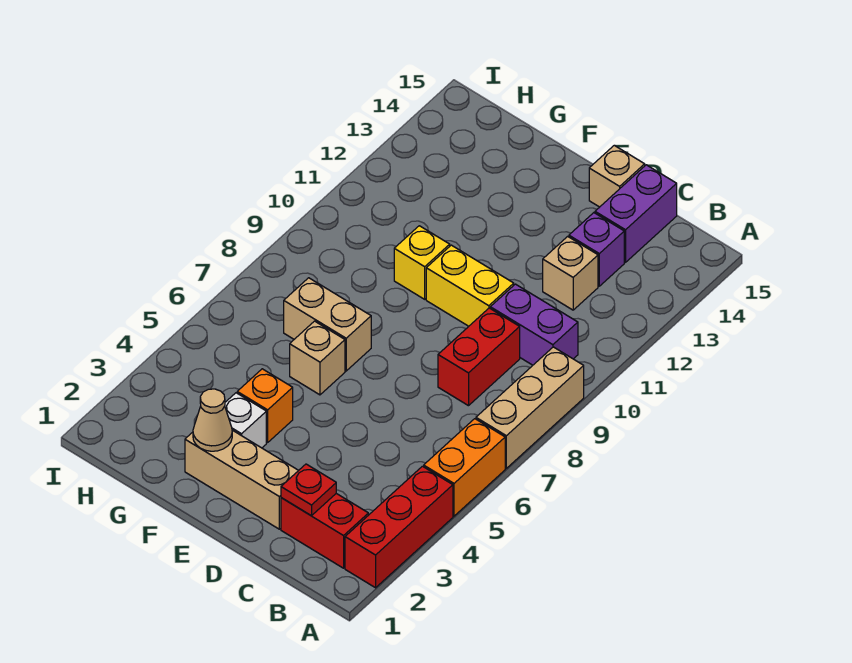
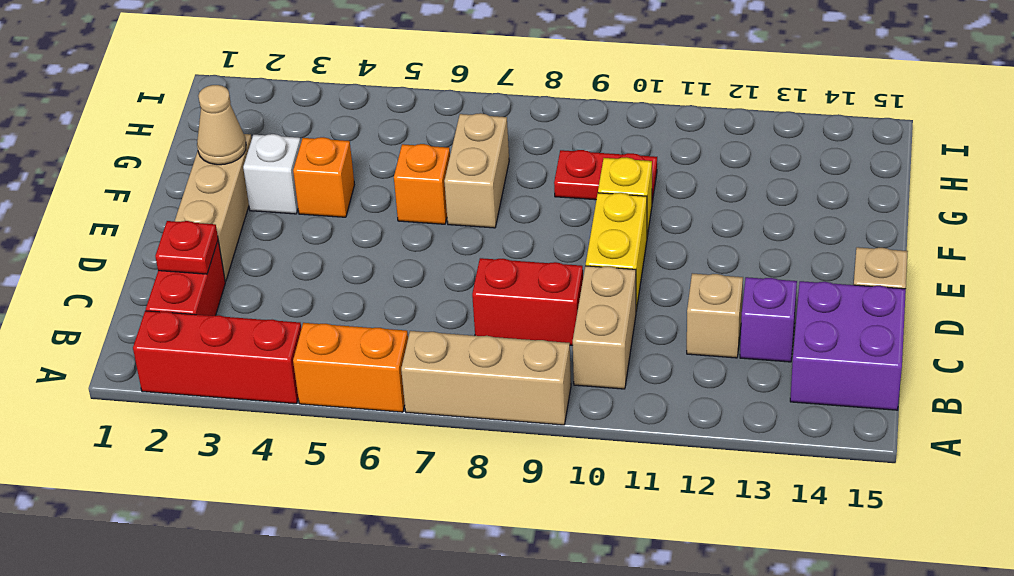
purple 1x2 brick [490,284,578,365] -> tan 1x2 brick [573,266,636,389]
purple 1x2 brick [595,165,677,262] -> purple 2x2 brick [790,281,906,410]
tan 1x1 brick [290,321,345,395] -> orange 1x1 brick [394,144,450,224]
none -> red 1x2 plate [554,150,657,202]

